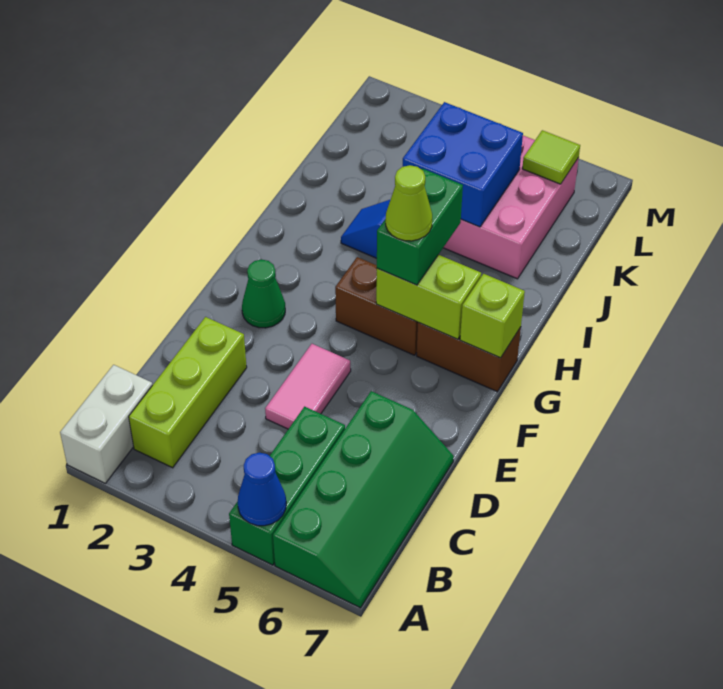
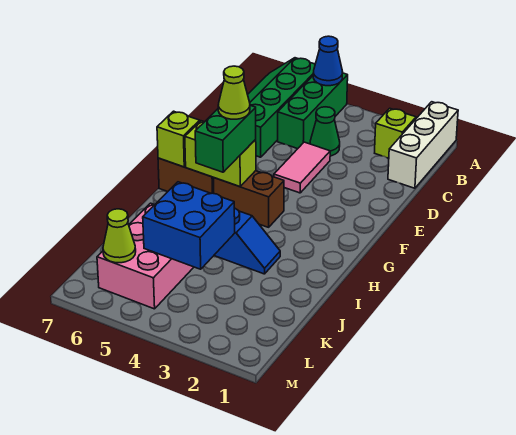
white 1x2 brick [60,365,152,483] -> white 1x3 brick [388,102,458,188]
lime 1x3 brick [129,317,247,468] -> lime 1x1 brick [375,108,416,158]
green 1x1 cone [242,260,285,328] -> green 1x1 cone moved to [310,107,340,156]
lime 1x1 tile [522,130,580,184] -> lime 1x1 cone [103,209,136,263]

